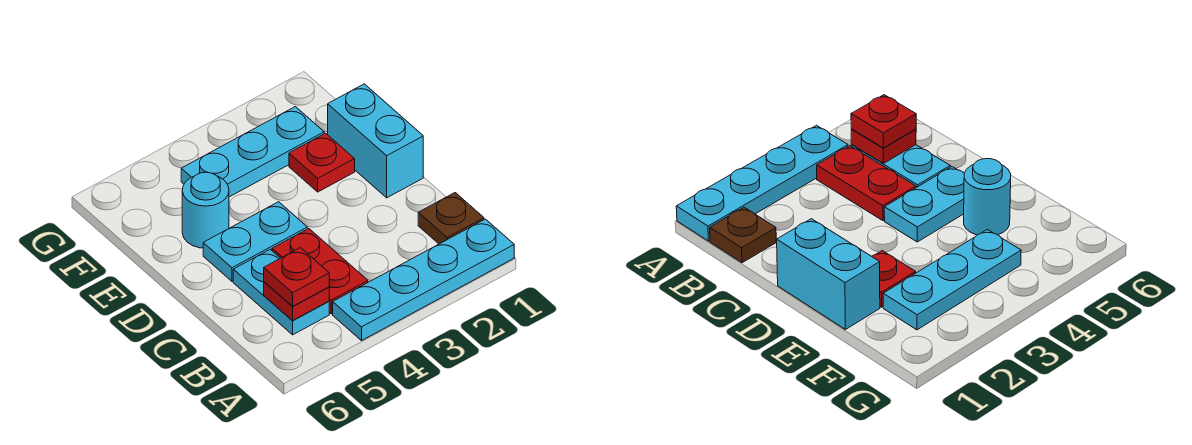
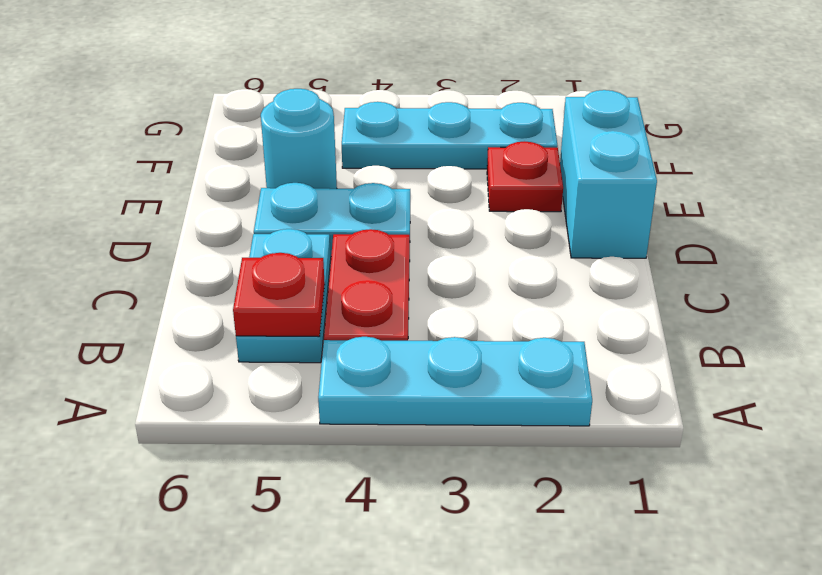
cyan 1x4 plate [333,219,514,341] -> cyan 1x3 plate [318,337,592,426]
brown 1x1 plate [418,193,484,244] -> none
red 1x1 plate [264,248,329,306] -> none

